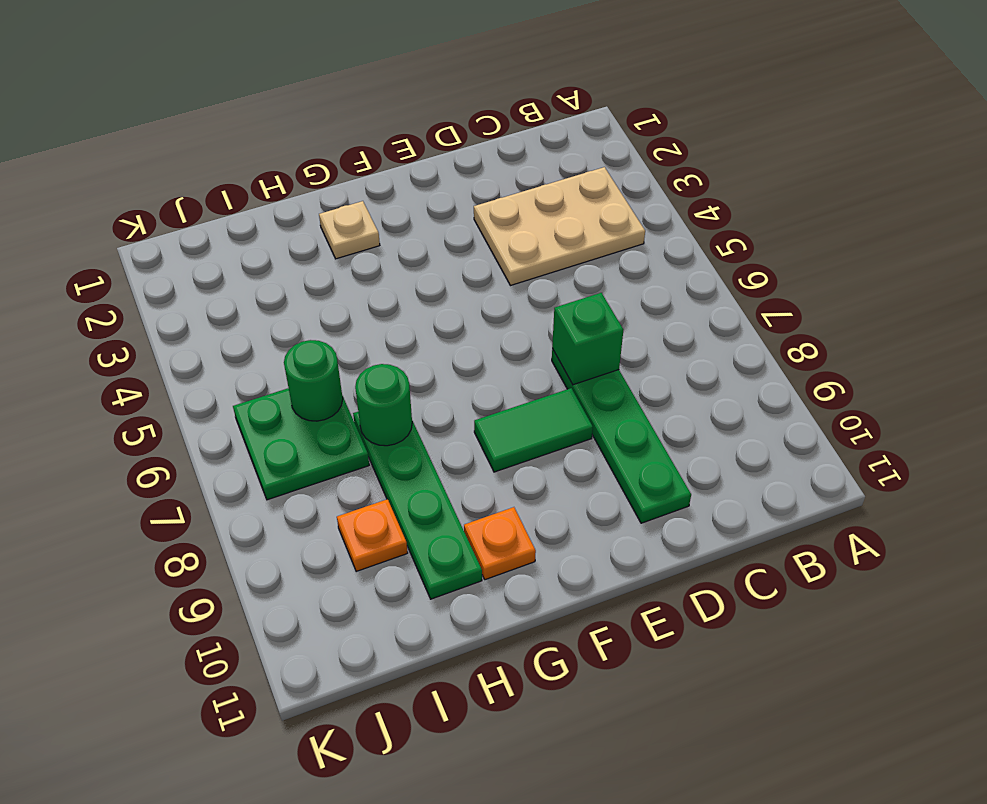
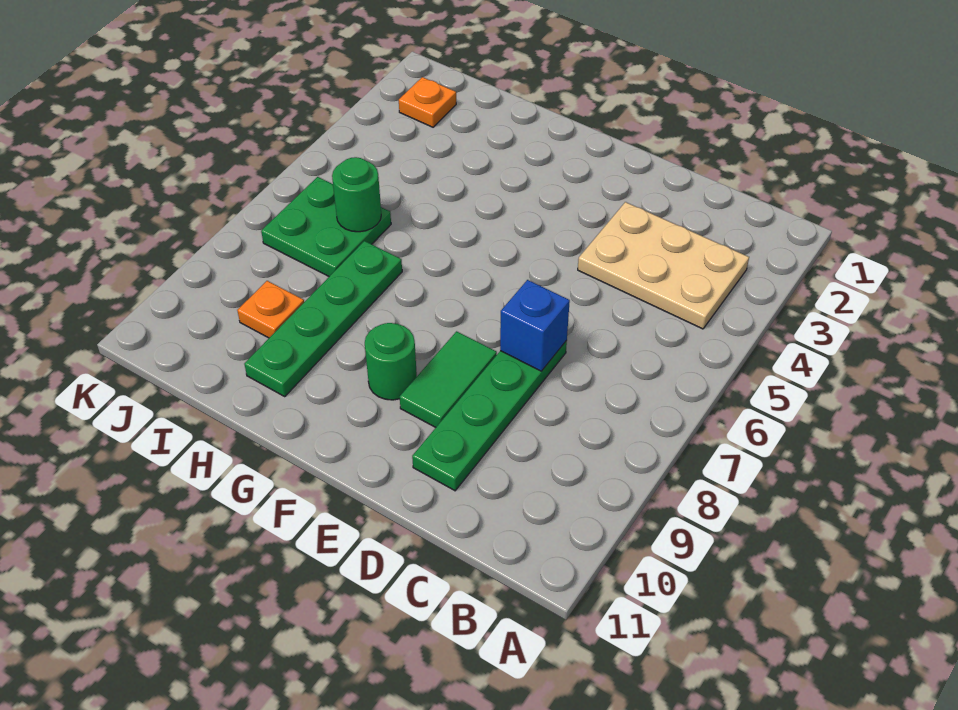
green 1x1 brick [552,293,623,385] -> blue 1x1 brick [500,280,570,371]
green 1x2 tile [474,388,593,472] -> green 1x2 tile turned to [400,331,497,427]
tan 1x1 plate [319,201,380,259] -> none
orange 1x1 plate [464,507,536,580] -> orange 1x1 plate moved to [399,77,456,127]
green 1x1 round brick [355,364,412,446] -> green 1x1 round brick moved to [365,323,417,400]

